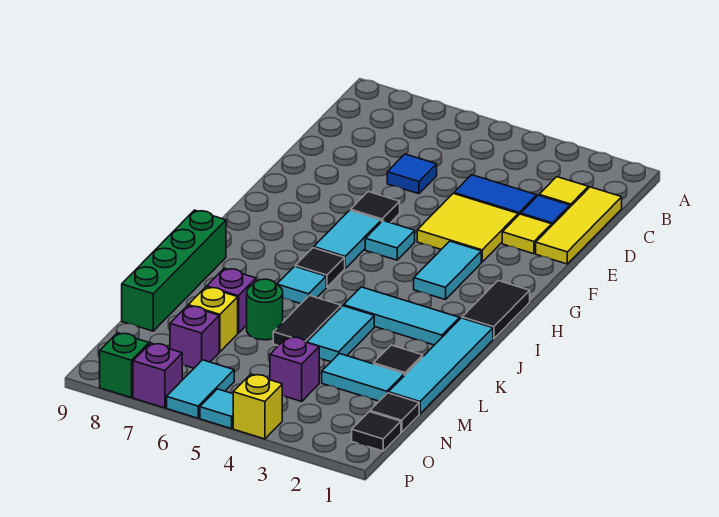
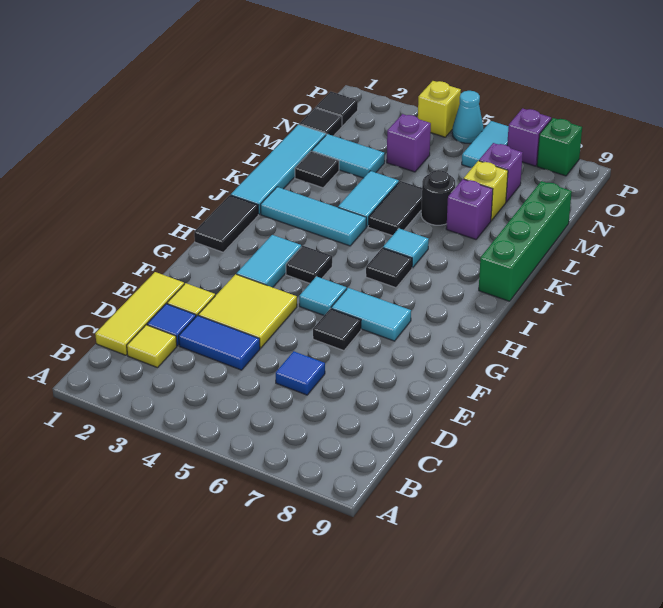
cyan 1x2 tile [314,210,381,268] -> cyan 1x2 tile turned to [331,288,411,341]
none -> black 1x1 tile [286,246,332,283]
green 1x1 round brick [247,279,283,340] -> black 1x1 round brick [421,170,455,225]
cyan 1x1 tile [200,389,233,429] -> cyan 1x1 cone [452,91,484,144]

